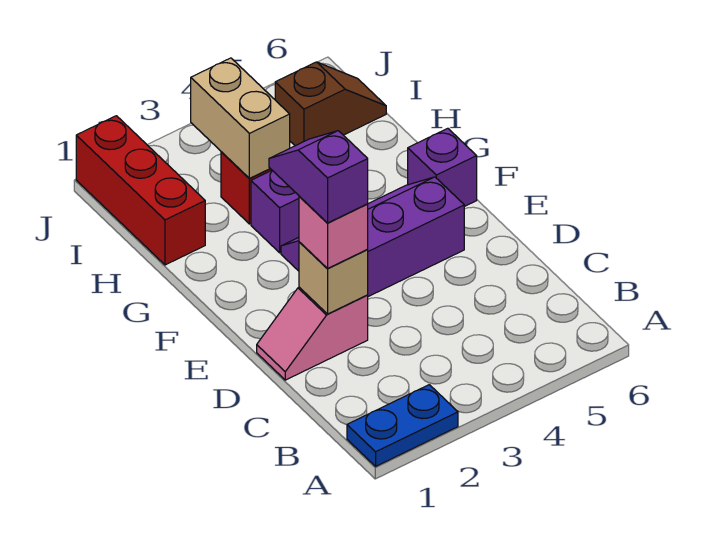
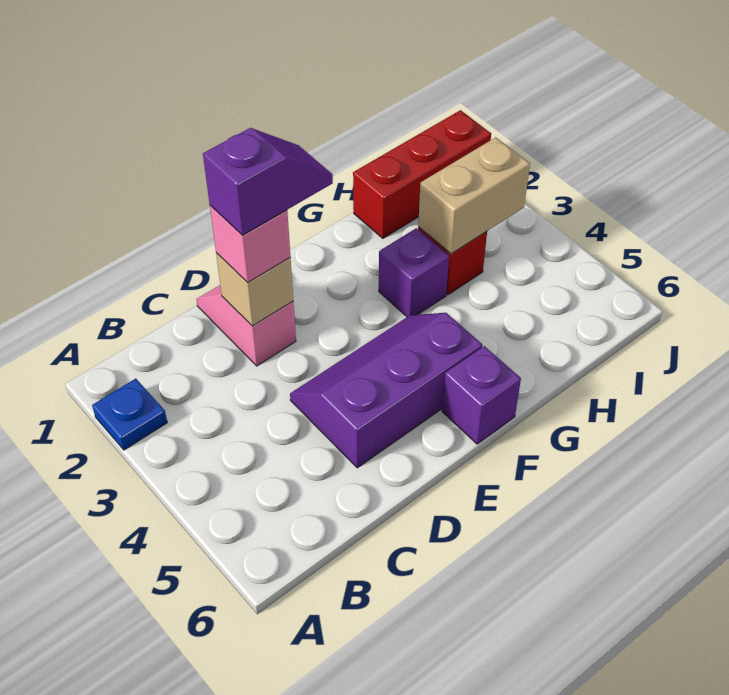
blue 1x2 plate [347,385,458,466] -> blue 1x1 plate [92,379,167,450]
purple 2x3 slope [281,177,464,297] -> purple 2x3 slope turned to [290,313,482,468]
brown 1x2 slope [275,62,386,146] -> none

